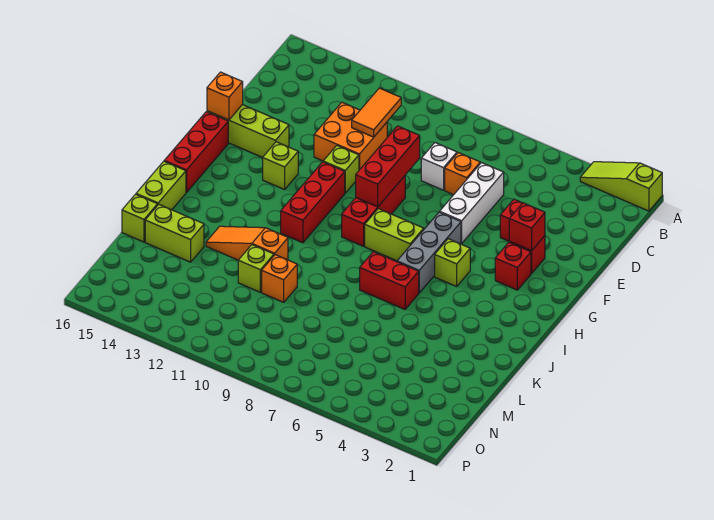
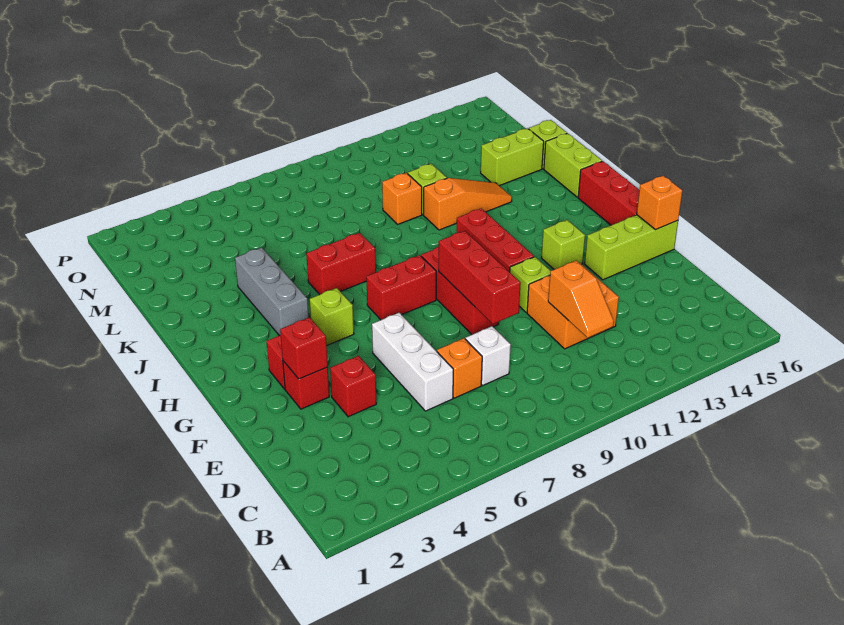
lime 1x3 slope [580,162,662,211] -> none
orange 1x2 tile [352,88,401,137] -> orange 1x2 slope [548,261,614,338]
grey 1x3 brick [397,212,461,293] -> grey 1x3 brick moved to [235,248,309,336]
lime 1x2 brick [365,209,424,261] -> red 1x2 brick [366,255,436,320]

